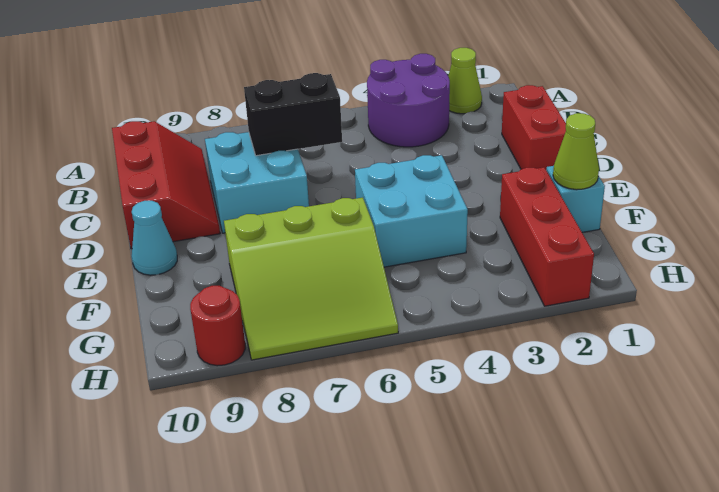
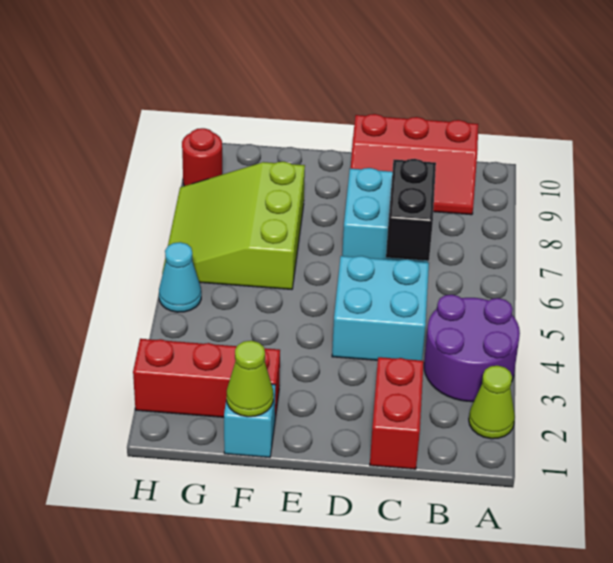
red 1x2 brick [502,85,566,169] -> red 1x2 brick turned to [370,357,424,469]
cyan 2x2 brick [355,155,468,267] -> cyan 2x2 brick moved to [332,256,429,361]
cyan 1x1 cone [132,201,177,275] -> cyan 1x1 cone moved to [159,242,201,312]

